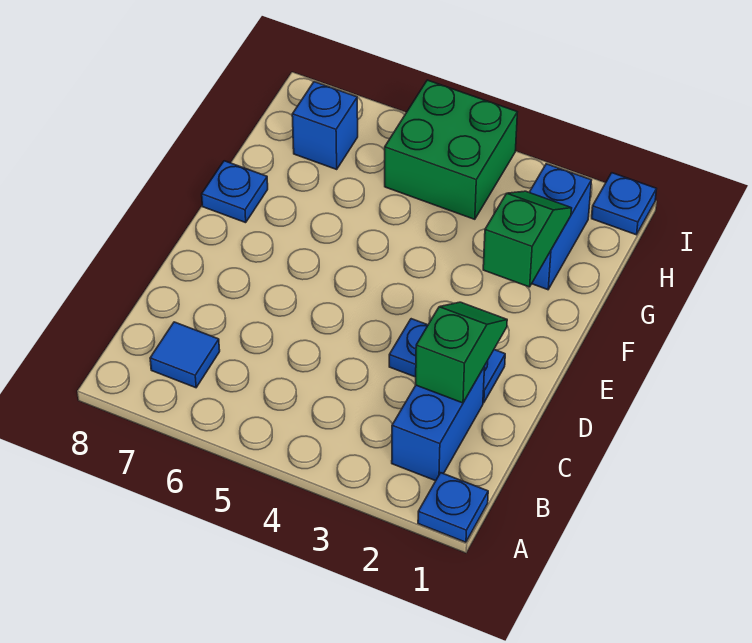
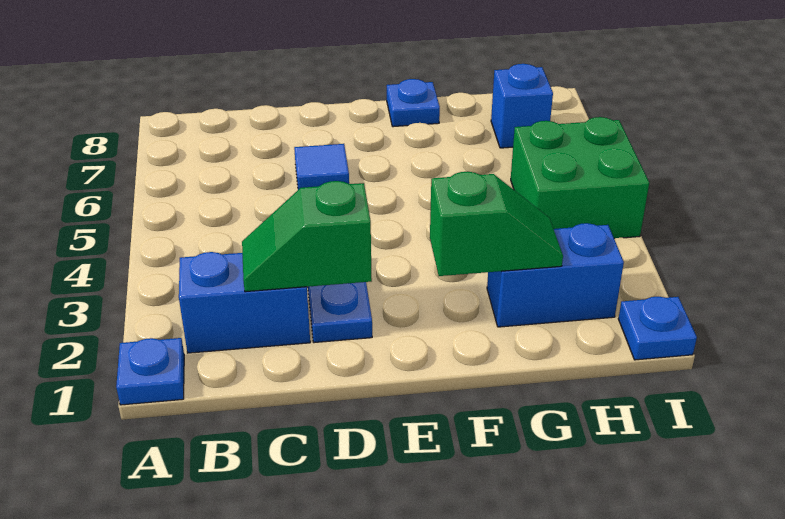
blue 1x1 tile [150,322,220,388] -> blue 1x1 tile moved to [294,144,349,190]
green 1x2 slope [416,302,507,403] -> green 1x2 slope turned to [242,181,372,292]

